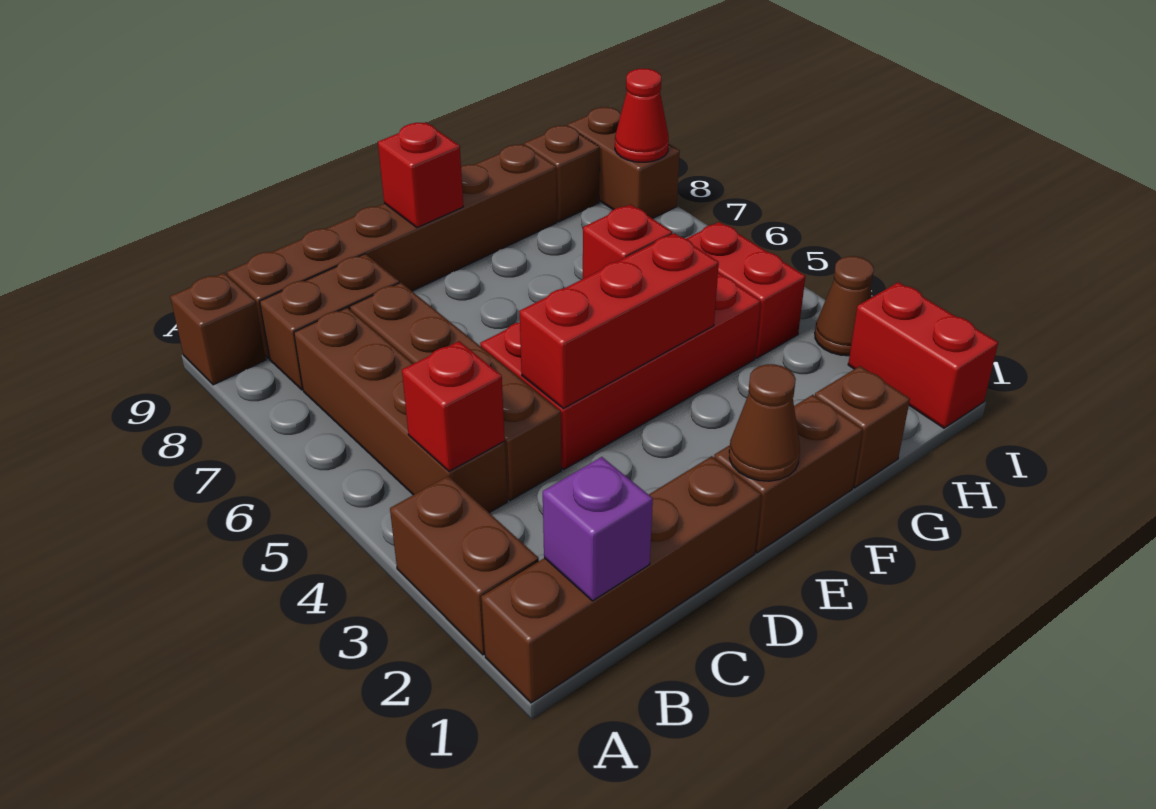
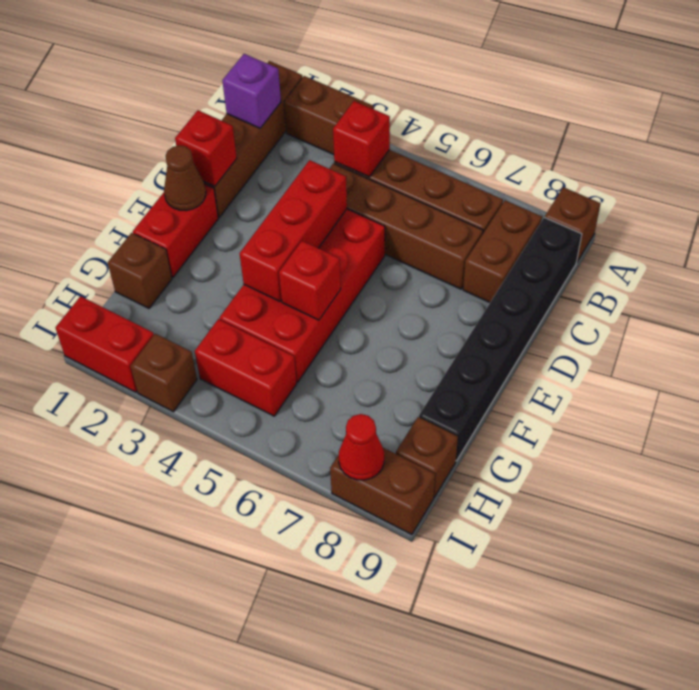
brown 1x6 brick [227,144,557,359] -> black 1x6 brick [419,217,582,461]
brown 1x2 brick [714,395,863,553] -> red 1x2 brick [133,184,218,277]
red 1x1 brick [378,122,463,228] -> red 1x1 brick moved to [175,110,237,187]
brown 1x1 cone [815,256,874,356] -> brown 1x1 brick [131,334,197,412]

